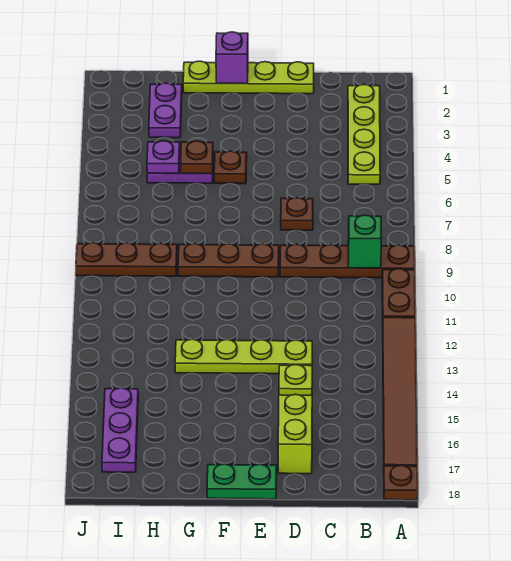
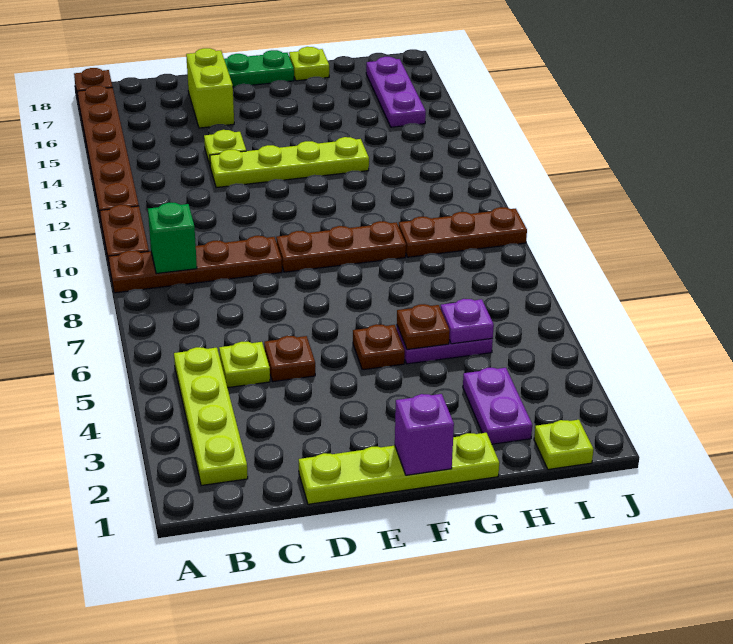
brown 1x6 tile [383,317,418,466] -> brown 1x6 plate [77,86,139,220]
none -> lime 1x1 plate [219,342,270,388]
brown 1x1 plate [281,198,313,230] -> brown 1x1 plate moved to [264,336,315,382]
none -> lime 1x1 plate [289,47,329,81]
none -> lime 1x1 plate [534,420,594,469]

